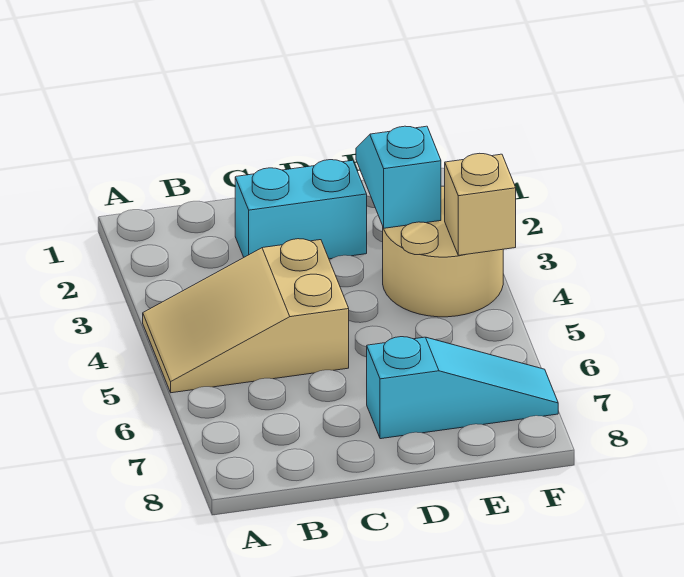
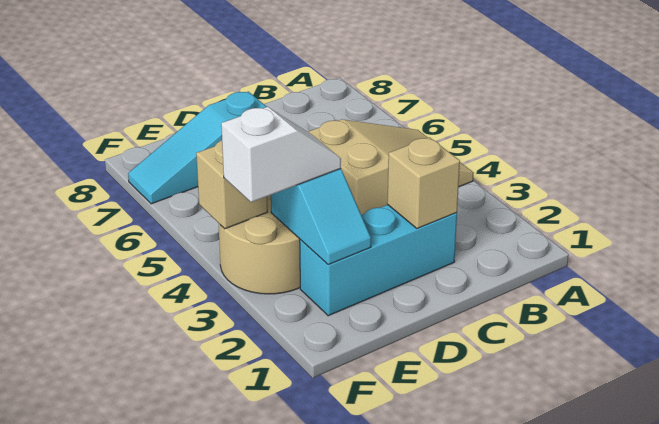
cyan 1x2 brick [235,160,367,259] -> cyan 1x3 brick [300,205,457,316]
none -> tan 1x1 brick [387,137,460,228]
none -> white 1x2 slope [221,107,341,202]

